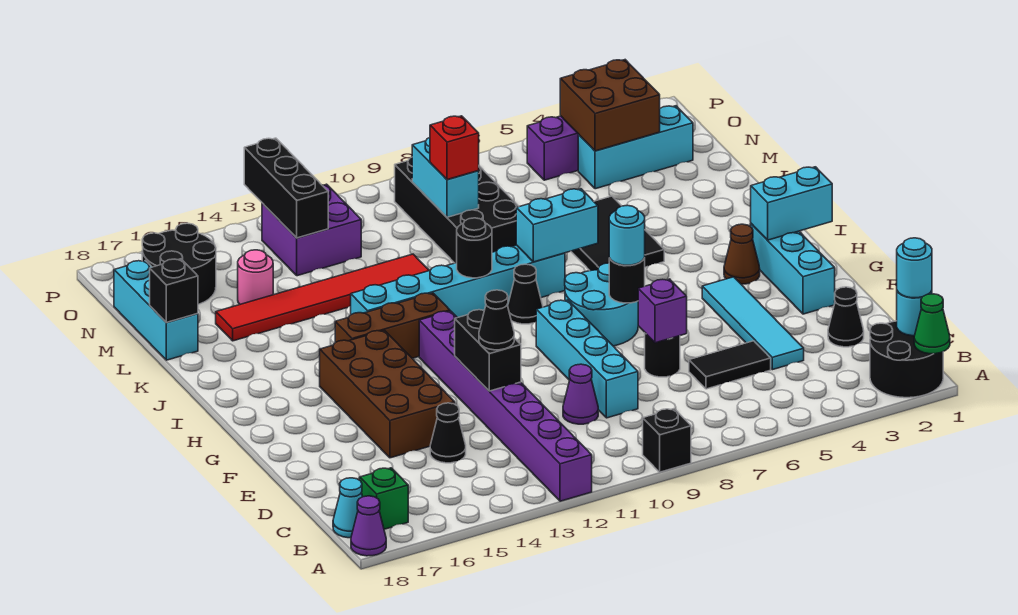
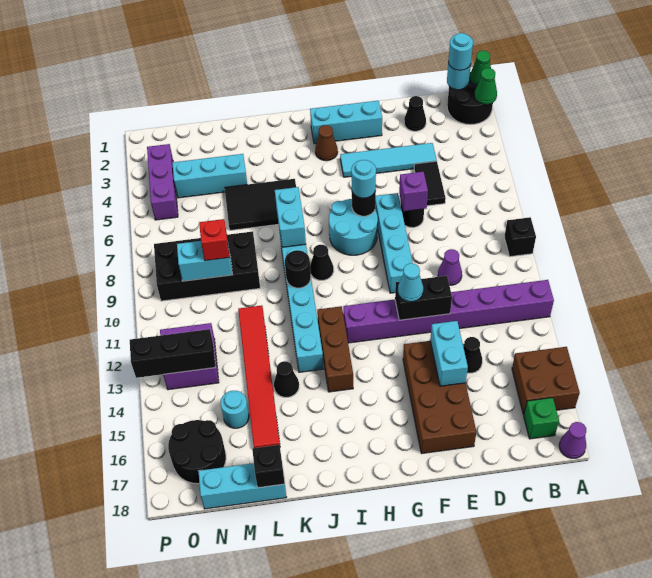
none -> green 1x1 cone [474,68,497,104]
cyan 1x1 cone [333,478,363,538] -> cyan 1x1 cone moved to [398,263,423,302]
cyan 1x4 brick [536,300,638,418] -> cyan 1x4 brick turned to [375,193,413,293]
black 1x1 cone [479,290,514,350] -> black 1x1 cone moved to [274,361,299,397]
brown 2x4 brick [320,330,455,458] -> brown 2x4 brick turned to [403,341,476,454]
cyan 1x2 brick [751,167,832,240] -> cyan 1x2 brick moved to [430,321,468,386]
pink 1x1 round brick [238,250,273,304] -> cyan 1x1 round brick [221,391,249,428]
cyan 1x3 brick [578,106,693,189] -> cyan 1x3 brick turned to [172,154,247,198]
brown 2x2 brick [560,60,660,151] -> brown 2x2 brick moved to [512,347,580,415]

